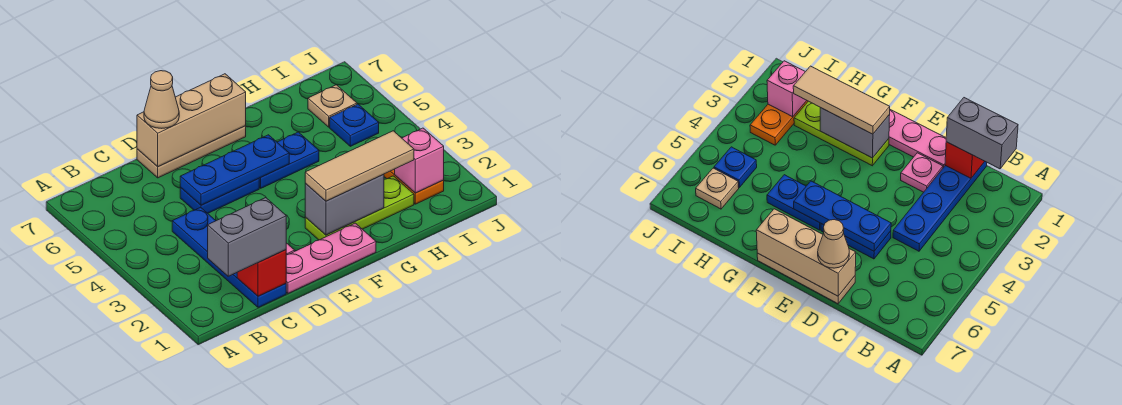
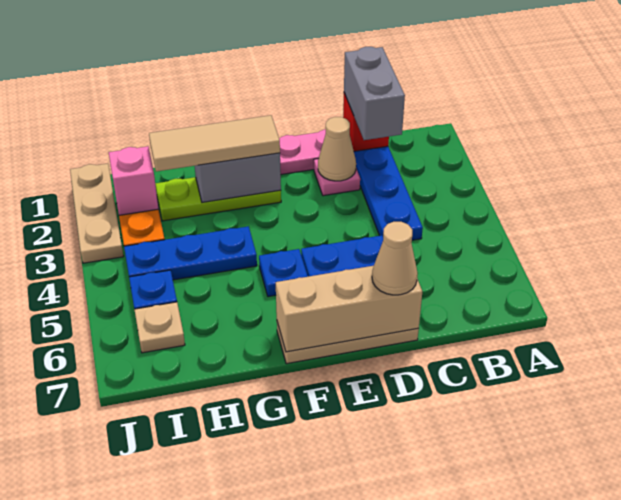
grey 1x2 brick [208,198,286,276] -> grey 1x2 brick turned to [344,47,405,140]
none -> tan 1x1 cone [318,117,356,181]
blue 1x3 plate [180,135,289,205] -> blue 1x3 plate moved to [124,226,257,280]
blue 1x2 plate [259,132,319,188] -> blue 1x1 plate [259,249,308,297]
none -> tan 1x3 plate [70,164,124,263]

